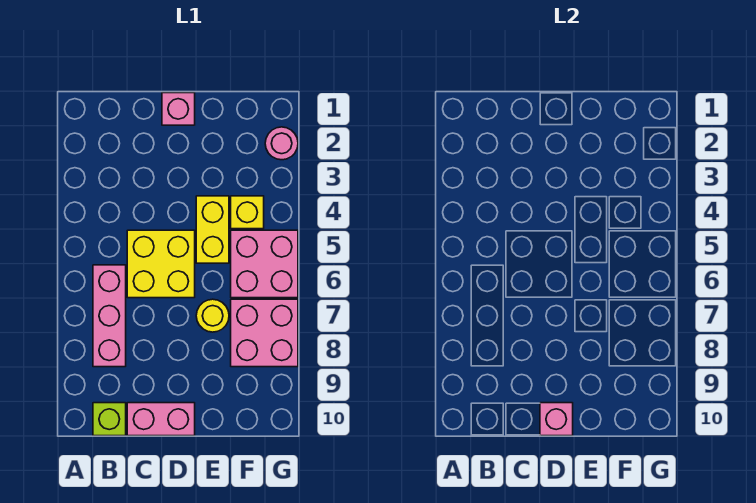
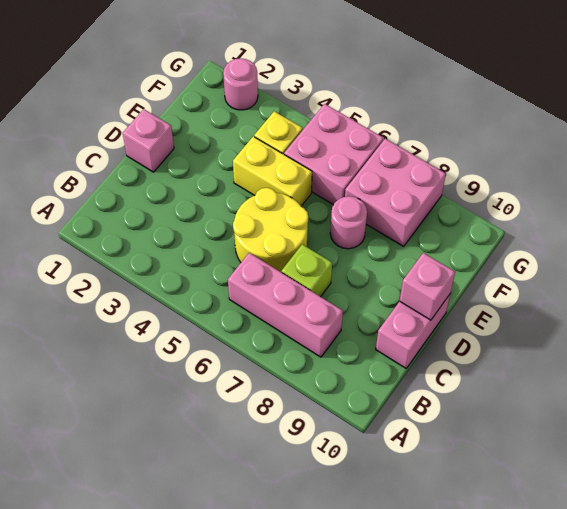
lime 1x1 brick [93,403,126,436] -> lime 1x1 brick moved to [281,244,332,297]
yellow 2x2 brick [127,230,195,298] -> yellow 2x2 round brick [233,188,309,272]
yellow 1x1 round brick [196,299,229,332] -> pink 1x1 round brick [330,196,367,249]

